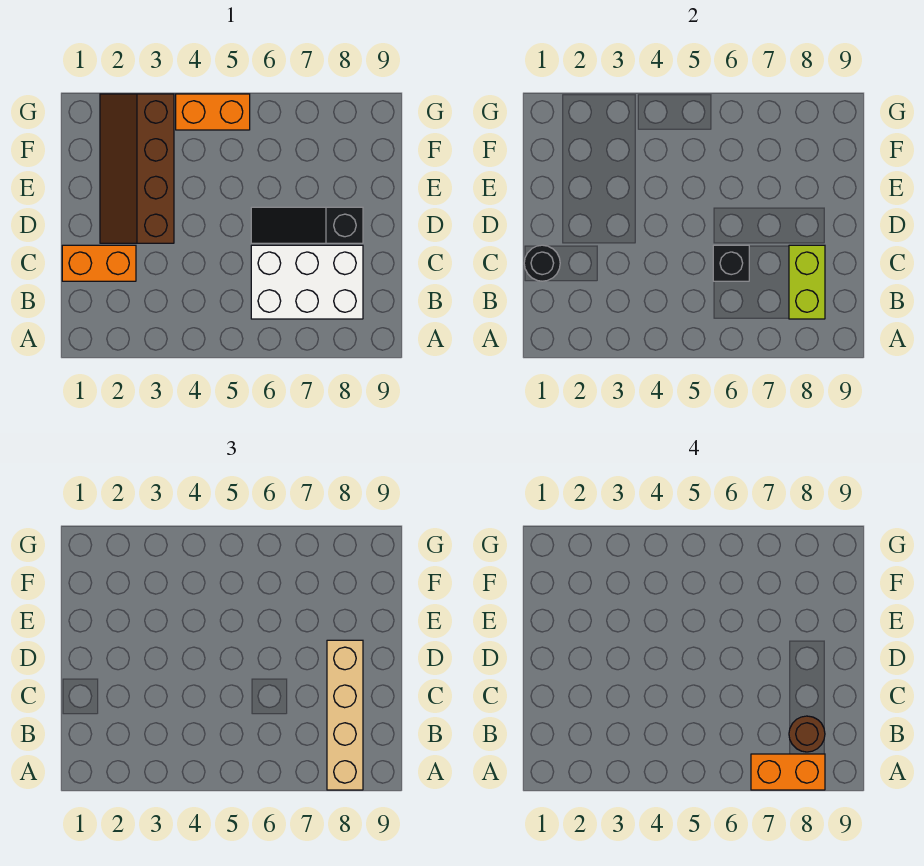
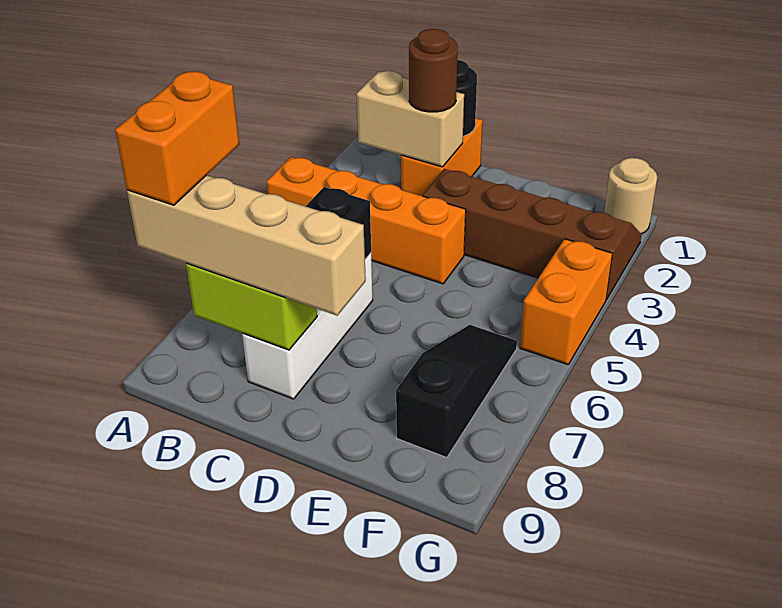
none -> orange 1x4 brick [267,157,466,284]
none -> tan 1x2 brick [356,71,464,167]
white 2x3 brick [251,245,363,319] -> white 1x3 brick [242,253,373,399]
brown 1x1 round brick [789,716,825,752] -> brown 1x1 round brick moved to [409,29,458,112]
black 1x3 slope [251,207,363,243] -> black 1x3 slope moved to [396,325,517,458]
none -> tan 1x1 round brick [604,158,657,234]

